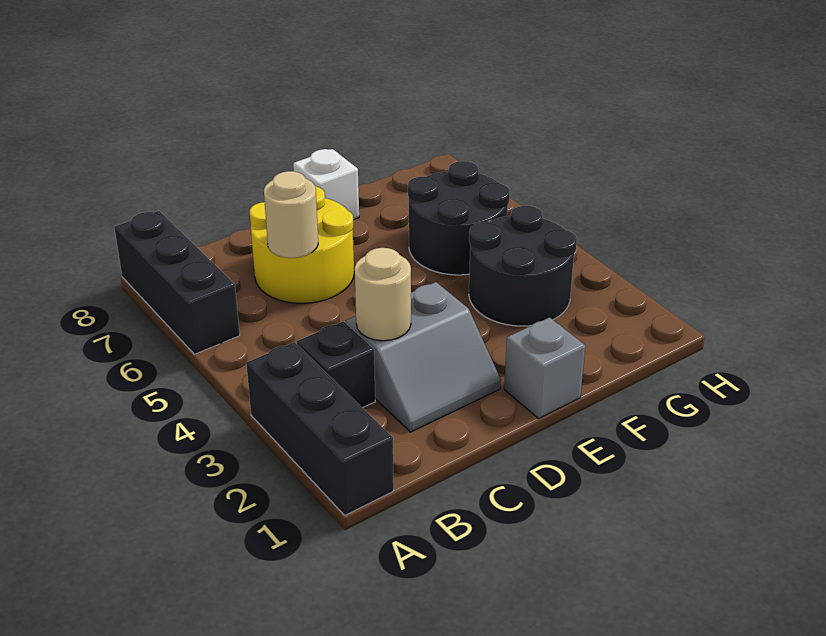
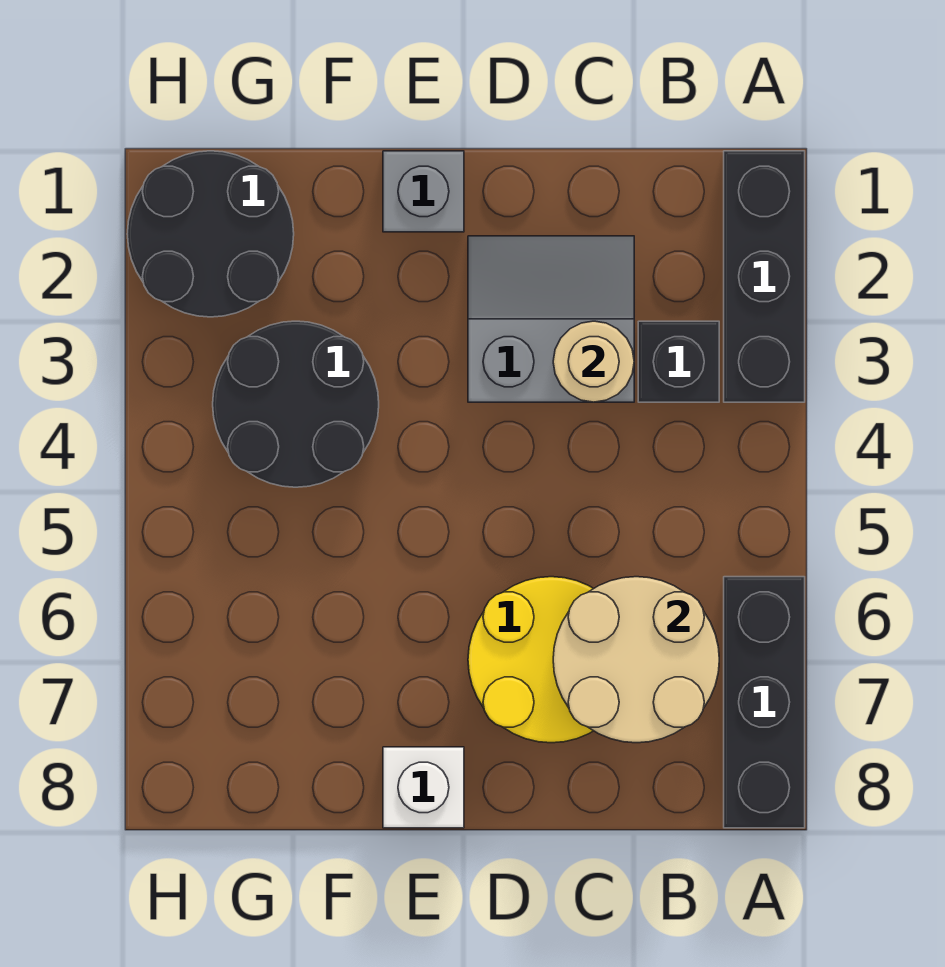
tan 1x1 round brick [264,171,318,258] -> tan 2x2 round brick [553,577,719,743]
black 2x2 round brick [408,161,510,275] -> black 2x2 round brick moved to [127,151,294,317]

